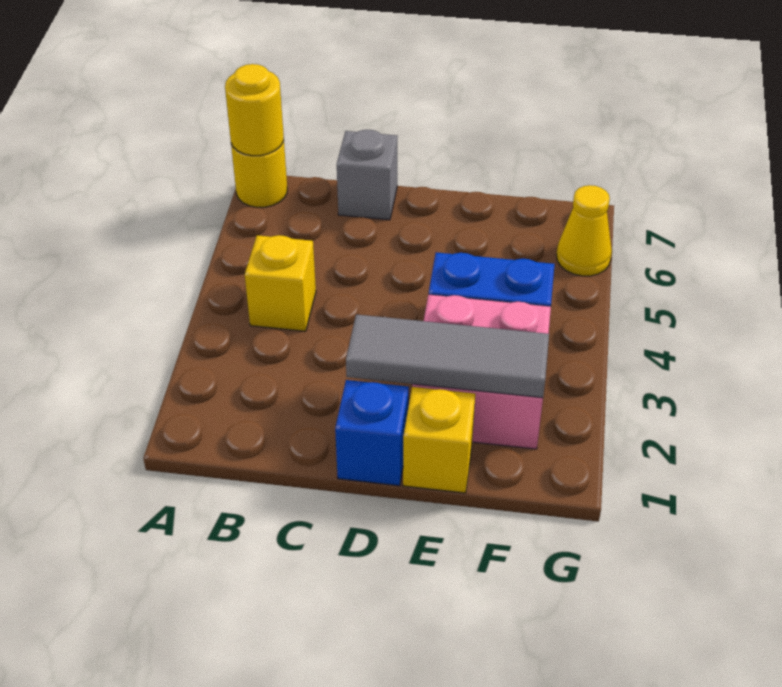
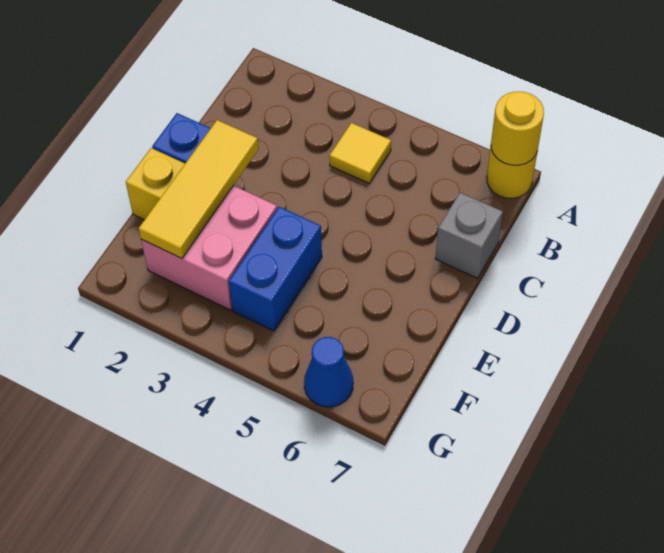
yellow 1x1 brick [245,235,316,331] -> yellow 1x1 tile [329,123,391,183]
grey 1x3 tile [346,314,549,398] -> yellow 1x3 tile [139,120,259,258]
yellow 1x1 cone [556,185,612,276] -> blue 1x1 cone [304,337,353,407]

